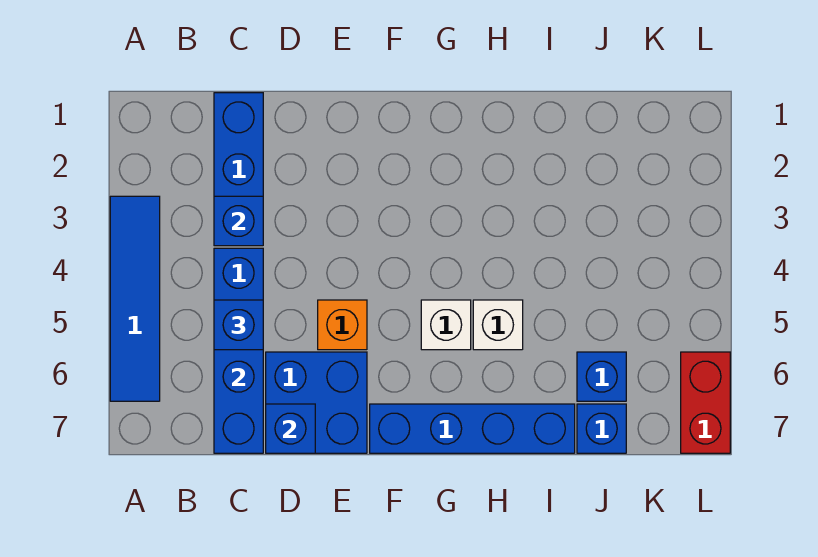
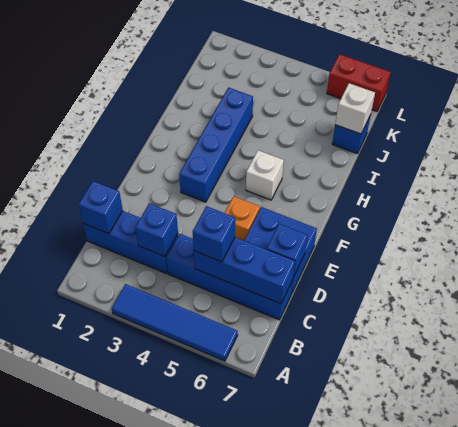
blue 1x4 brick [370,404,575,453] -> blue 1x4 brick moved to [179,88,253,202]
white 1x1 brick [473,300,523,350] -> white 1x1 brick moved to [335,83,375,134]
blue 1x1 brick [577,352,626,401] -> blue 1x1 brick moved to [78,181,123,234]

